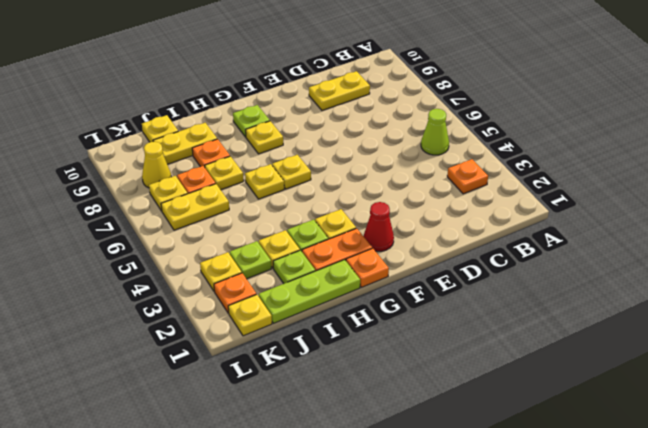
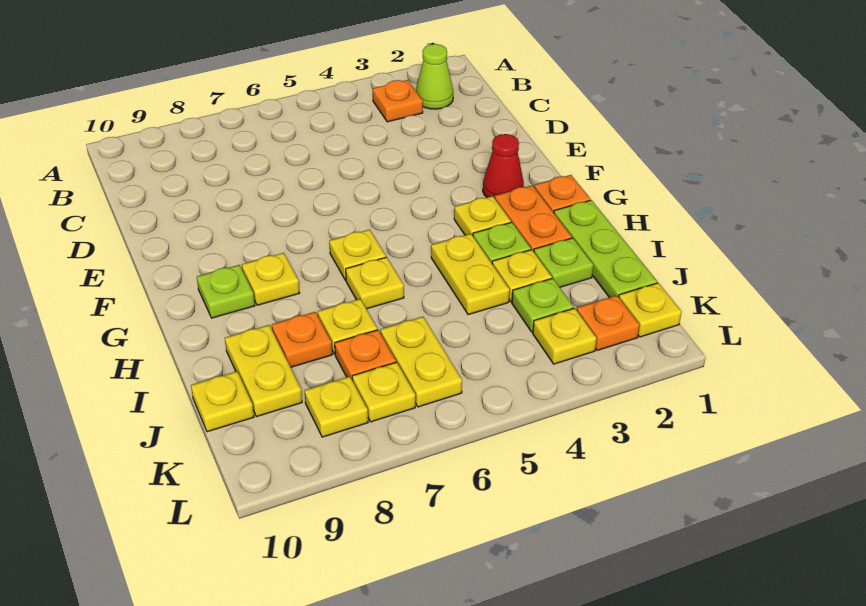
lime 1x1 cone [421,109,449,155] -> lime 1x1 cone moved to [416,44,453,109]
yellow 1x2 plate [309,71,370,110] -> yellow 1x2 plate moved to [431,234,510,315]
yellow 1x1 cone [142,142,171,188] -> yellow 1x1 plate [304,377,368,437]

